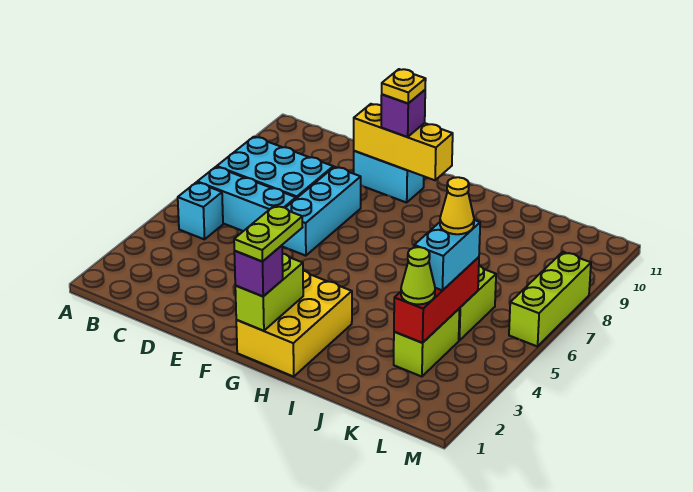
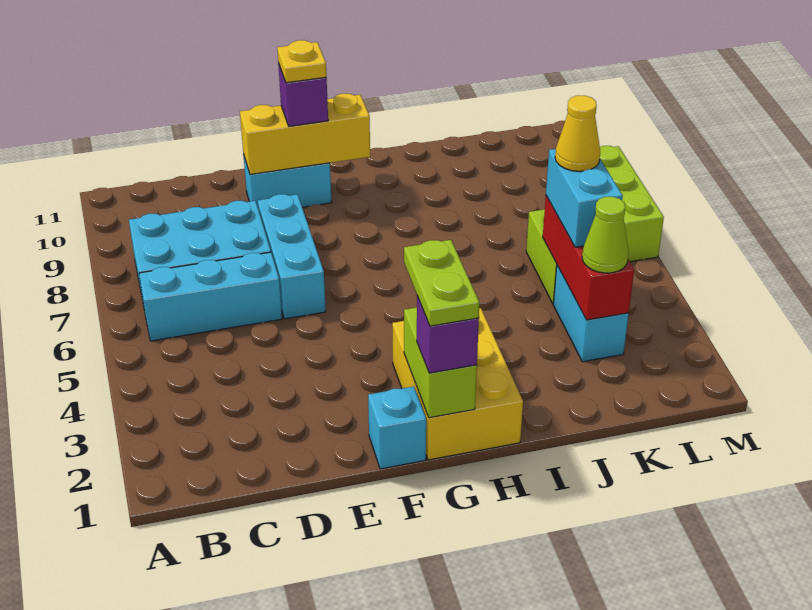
cyan 1x1 brick [178,182,223,239] -> cyan 1x1 brick moved to [368,386,426,469]
lime 1x2 brick [394,309,459,377] -> cyan 1x2 brick [553,266,629,362]

